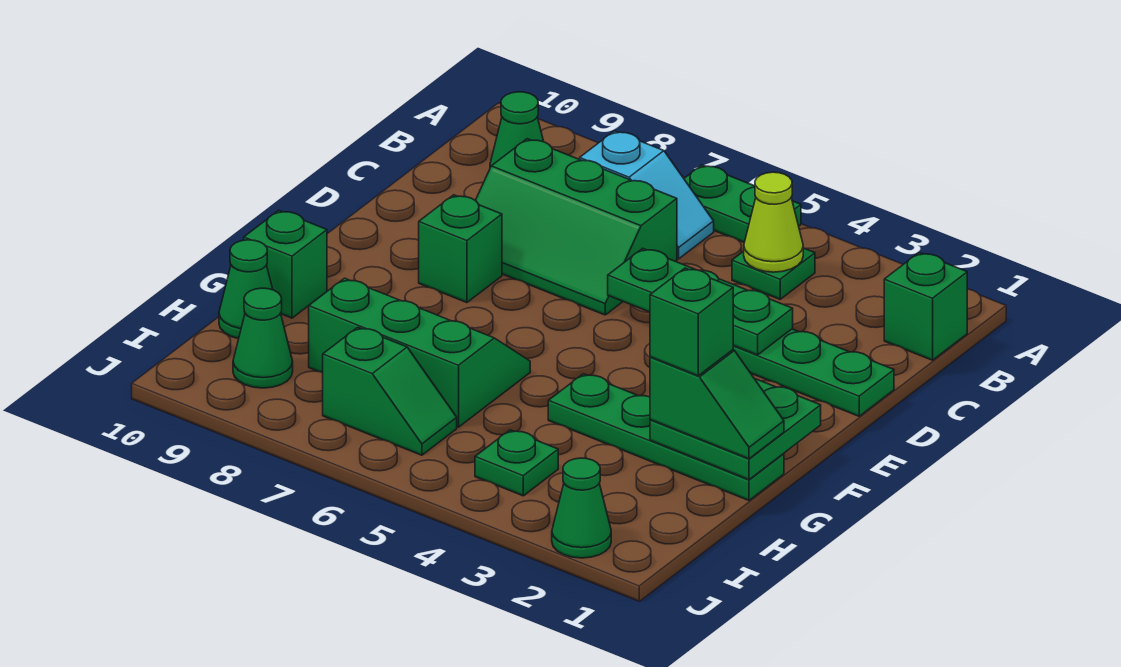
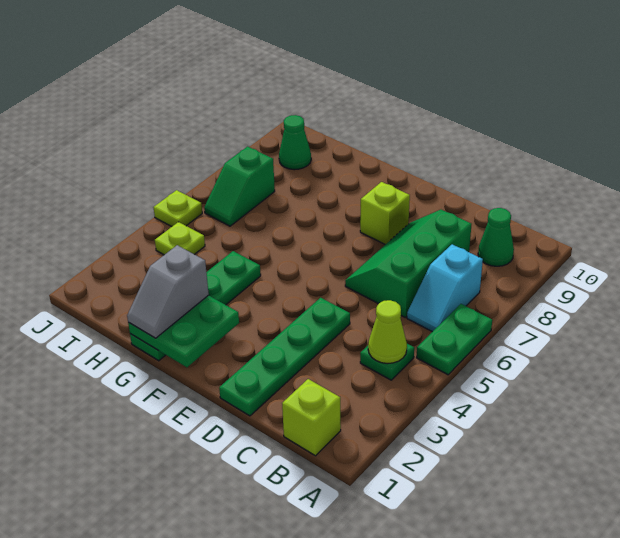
green 1x1 brick [884,253,967,360] -> lime 1x1 brick [282,379,341,456]
green 1x3 plate [608,248,793,355] -> none
green 1x1 brick [419,195,502,303] -> lime 1x1 brick [360,182,410,245]
green 1x2 slope [650,350,784,459] -> grey 1x2 slope [127,245,209,338]
green 1x1 brick [650,268,733,376] -> none
green 2x3 slope [309,278,530,427] -> none
green 1x1 brick [244,210,327,318] -> none
green 1x1 cone [219,240,273,339] -> none
green 1x1 plate [475,430,558,496] -> lime 1x1 plate [155,222,205,255]
green 1x1 cone [552,458,611,558] -> none
none -> lime 1x1 plate [153,190,202,227]

